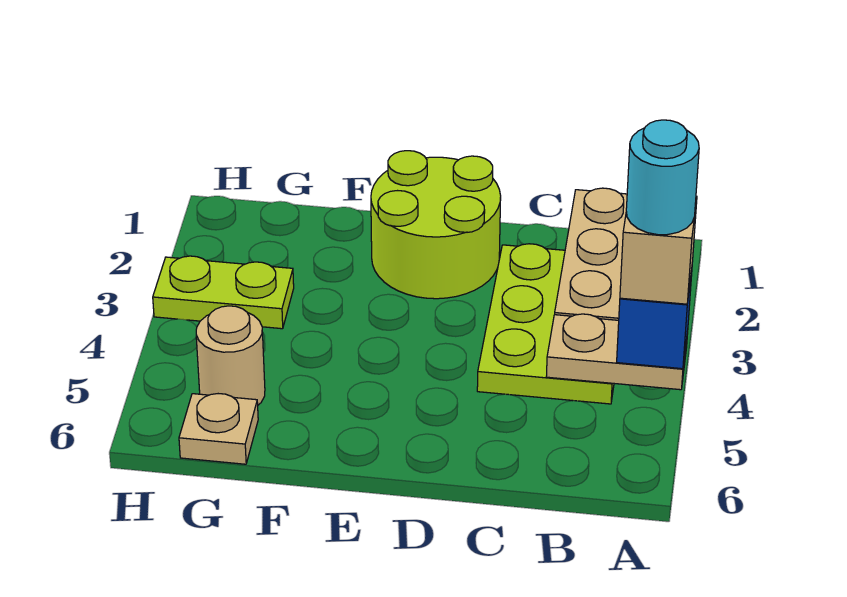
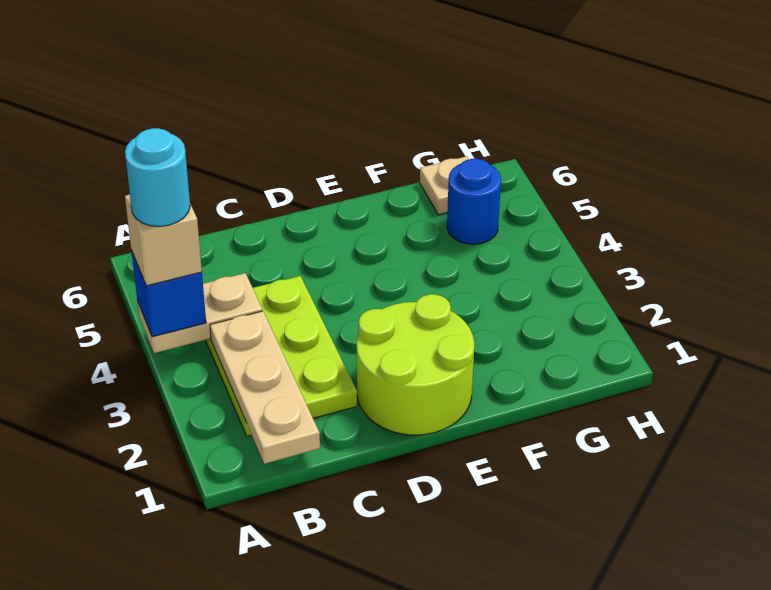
lime 1x2 plate [153,256,294,329] -> none
tan 1x1 round brick [196,306,265,405] -> blue 1x1 round brick [447,159,501,244]

